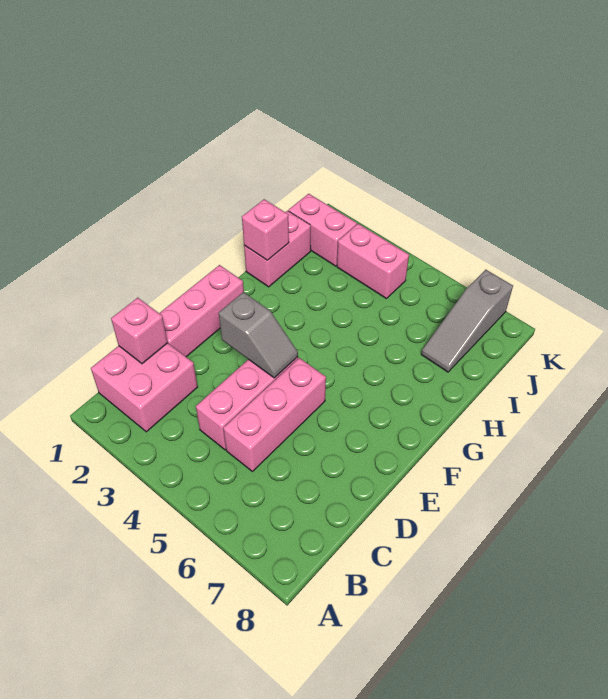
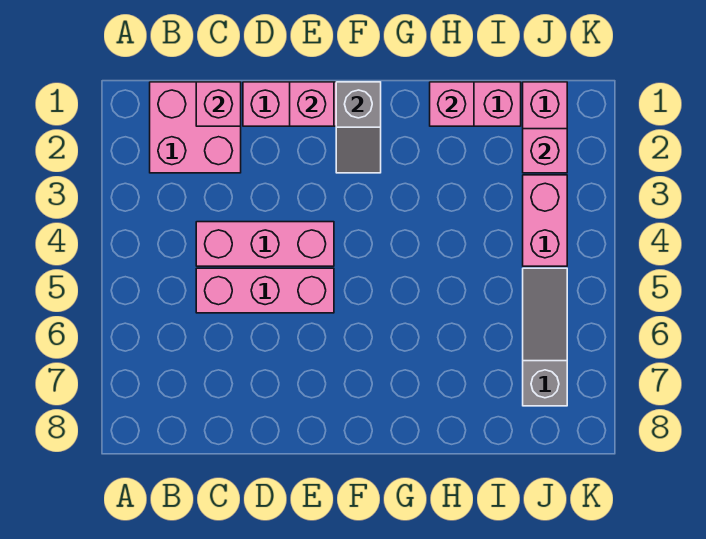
none -> pink 1x1 brick [290,82,334,126]
grey 1x2 slope [219,292,298,378] -> grey 1x2 slope moved to [336,82,381,173]
grey 1x3 slope [421,270,513,372] -> grey 1x3 slope turned to [523,268,567,406]
none -> pink 1x1 brick [523,129,567,173]

